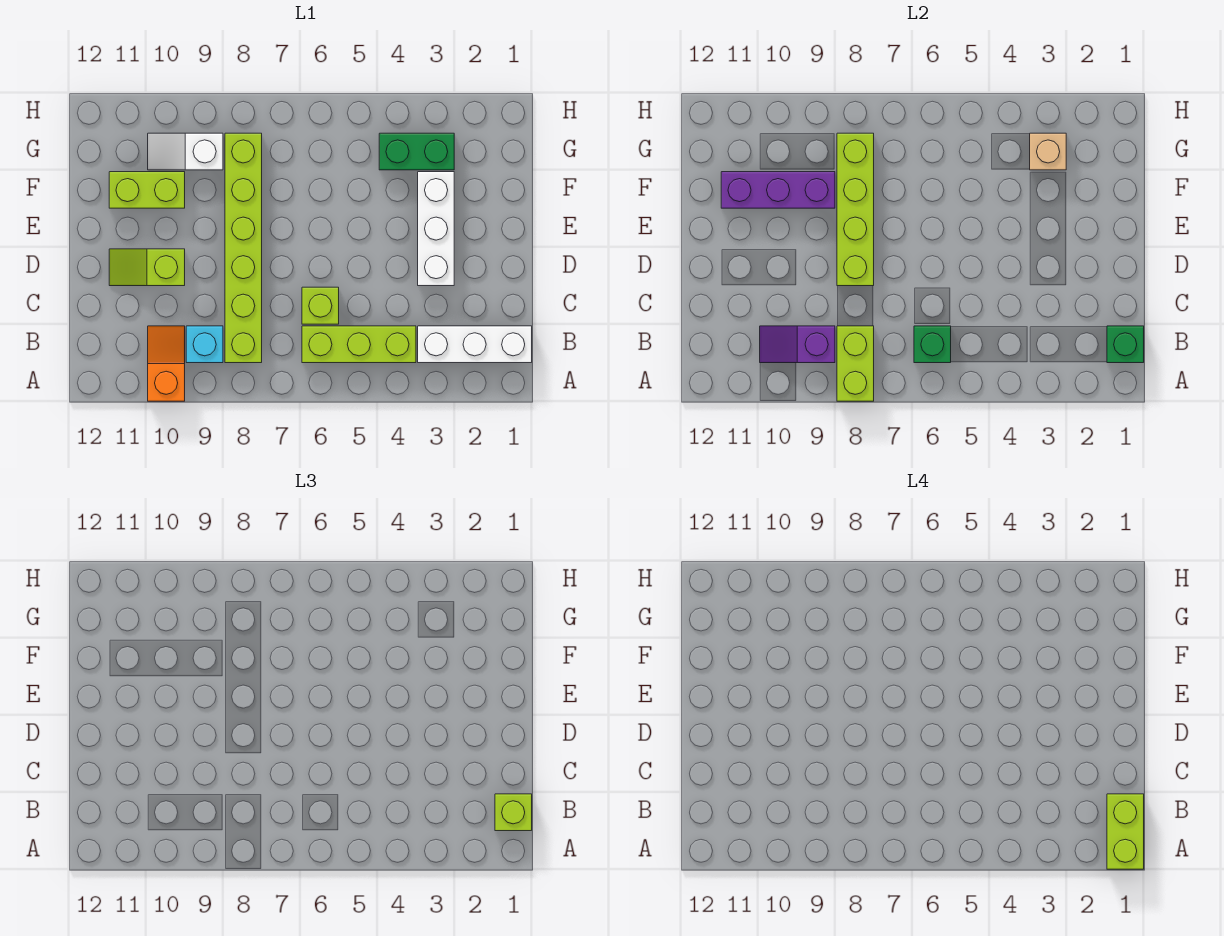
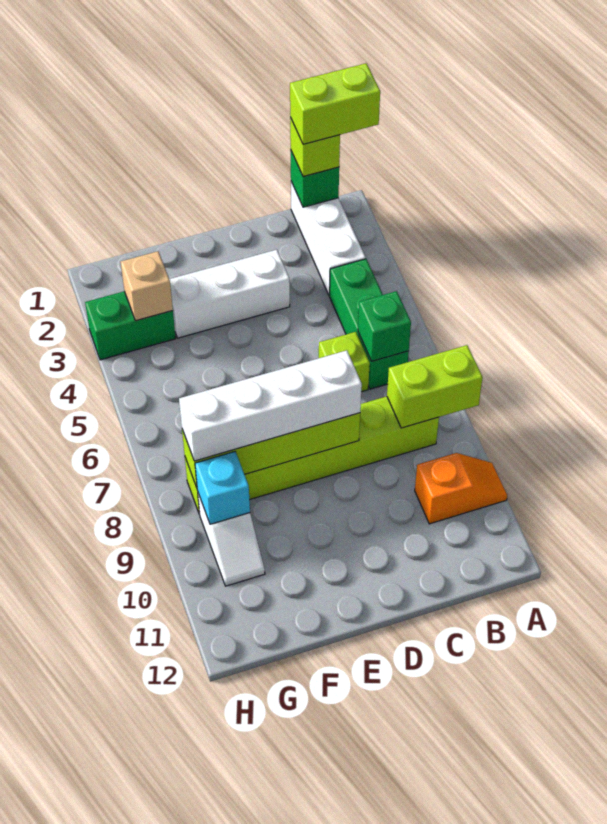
orange 1x2 slope [148,326,185,401] -> orange 1x2 slope turned to [415,453,507,524]
lime 1x3 brick [302,326,416,363] -> green 1x3 brick [330,259,409,389]
cyan 1x1 brick [186,326,223,363] -> cyan 1x1 brick moved to [195,452,250,524]
purple 1x2 slope [760,326,835,363] -> none
none -> white 1x4 brick [179,350,362,461]
lime 1x2 slope [109,249,185,286] -> none
purple 1x3 brick [721,172,835,208] -> none
lime 1x2 brick [109,172,185,208] -> none
green 1x2 brick [379,133,454,170] -> green 1x2 brick turned to [85,291,176,360]

